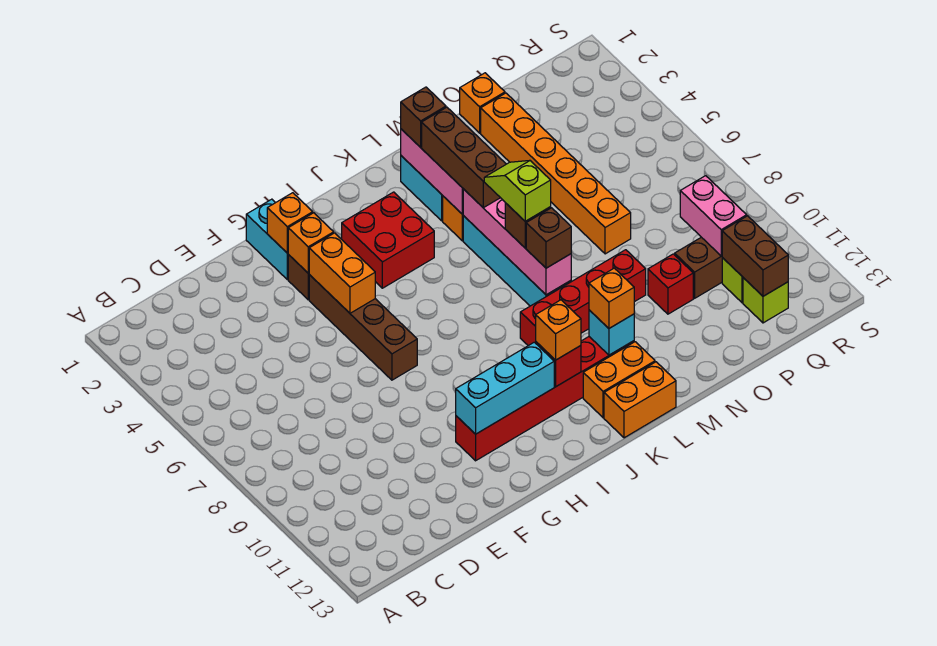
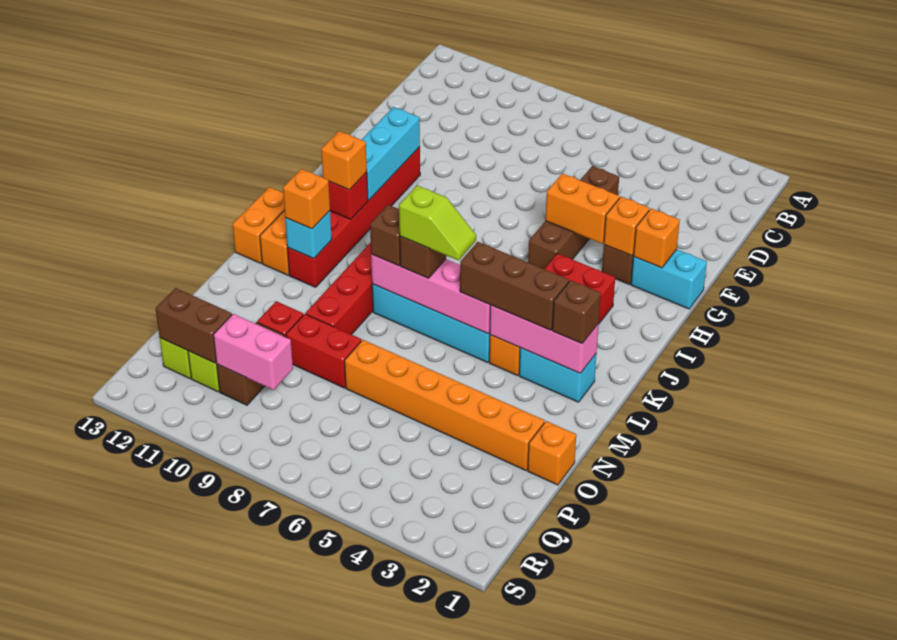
brown 1x4 brick [309,275,417,380] -> brown 1x4 brick turned to [528,166,619,269]
none -> red 1x2 brick [286,314,361,388]

